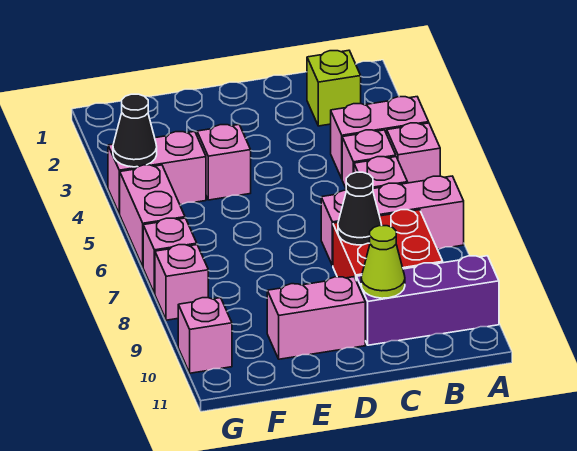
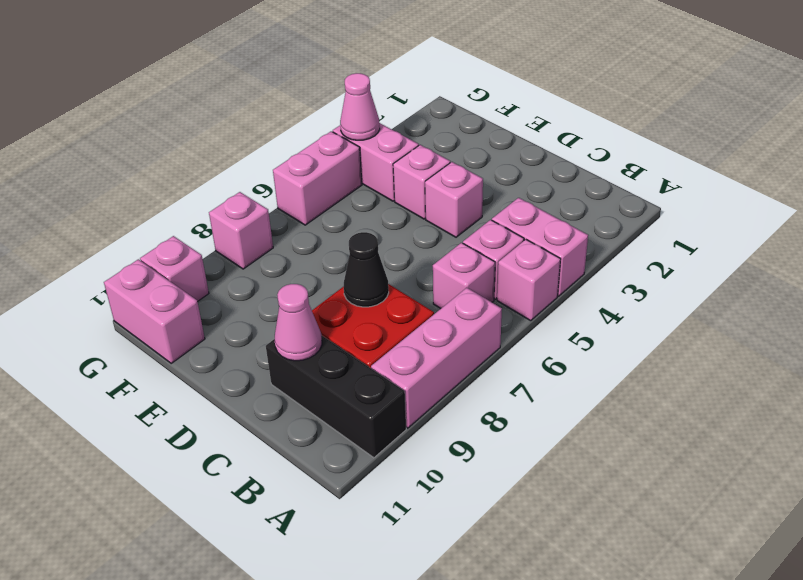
pink 1x3 brick [321,176,464,266] -> pink 1x3 brick turned to [371,288,502,428]
purple 1x3 brick [356,256,499,345] -> black 1x3 brick [266,335,406,458]
lime 1x1 brick [307,50,361,126] -> none
lime 1x1 cone [361,226,405,298] -> pink 1x1 cone [274,284,322,361]
pink 1x2 brick [267,277,365,359] -> pink 1x2 brick moved to [104,259,205,363]
black 1x1 cone [113,94,157,167] -> pink 1x1 cone [340,73,380,140]
pink 1x1 brick [143,218,197,294] -> pink 1x1 brick moved to [425,162,483,237]

